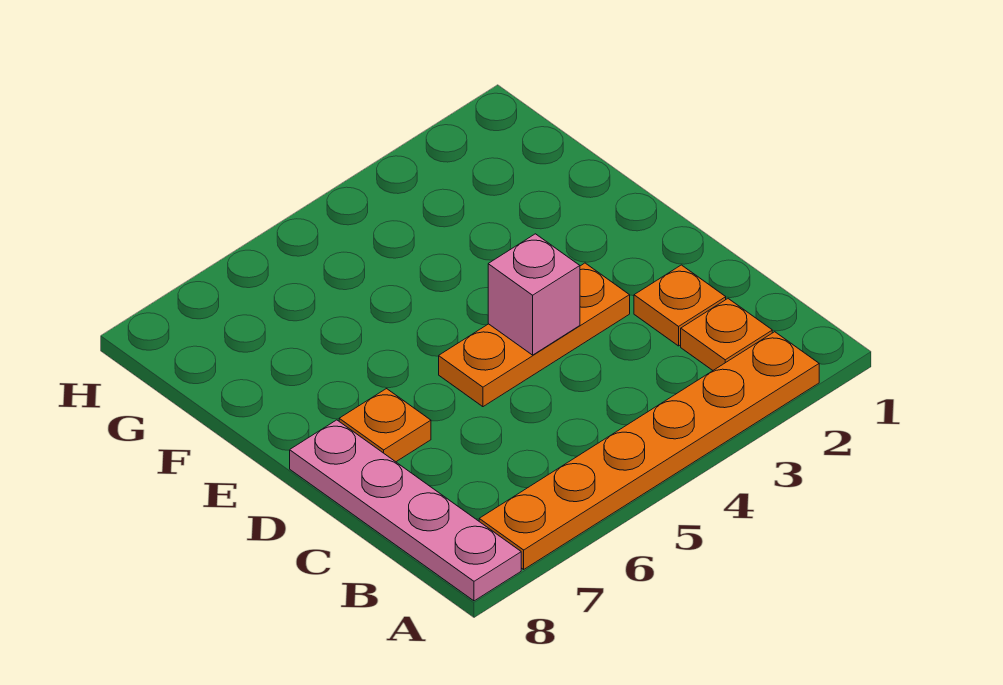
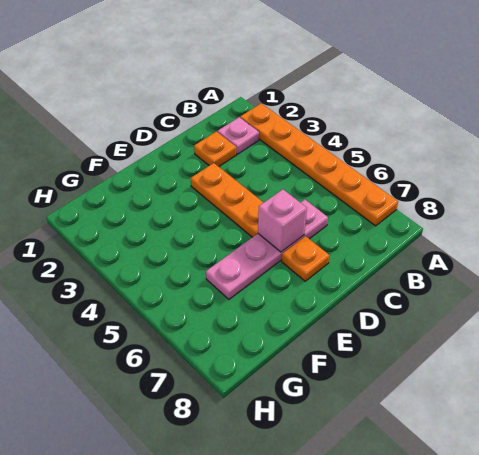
pink 1x4 plate [290,420,521,601] -> pink 1x4 plate moved to [206,200,328,299]
orange 1x1 plate [681,299,772,370] -> pink 1x1 plate [218,117,259,154]
pink 1x1 brick [488,234,580,355] -> pink 1x1 brick moved to [258,189,307,252]

